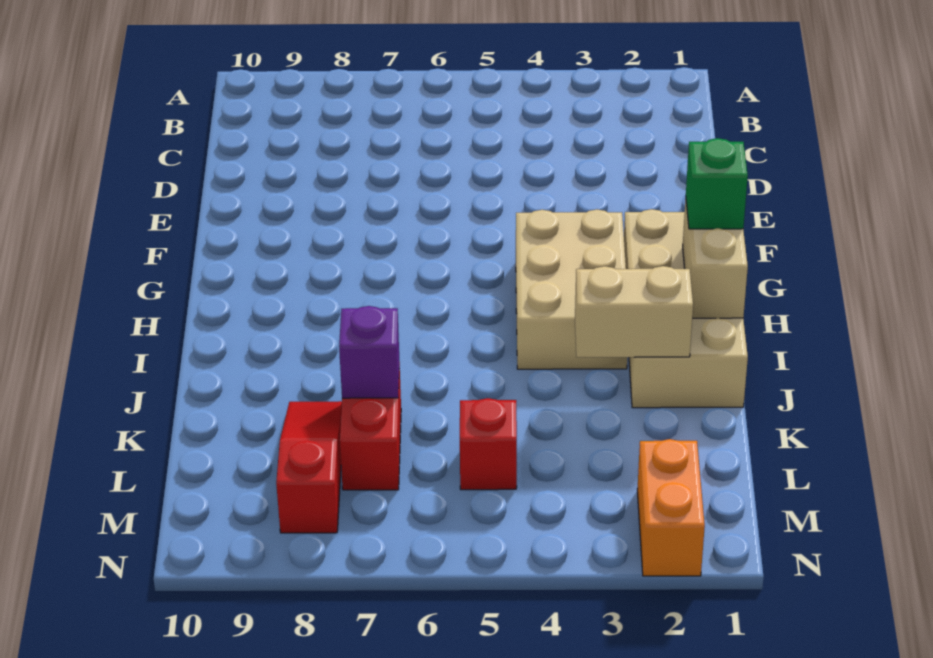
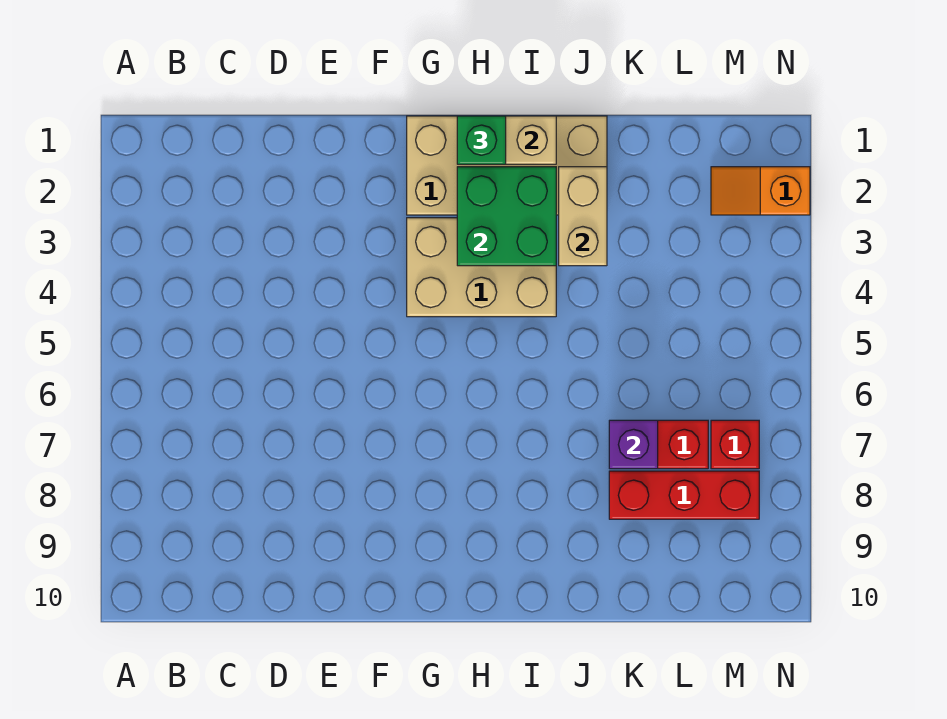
none -> green 2x2 brick [457,167,556,266]
red 1x3 slope [276,401,342,533] -> red 1x3 brick [609,471,759,519]
red 1x1 brick [460,398,517,490] -> red 1x1 brick moved to [711,420,759,469]
orange 1x2 brick [637,439,705,576] -> orange 1x2 slope [711,167,810,215]

